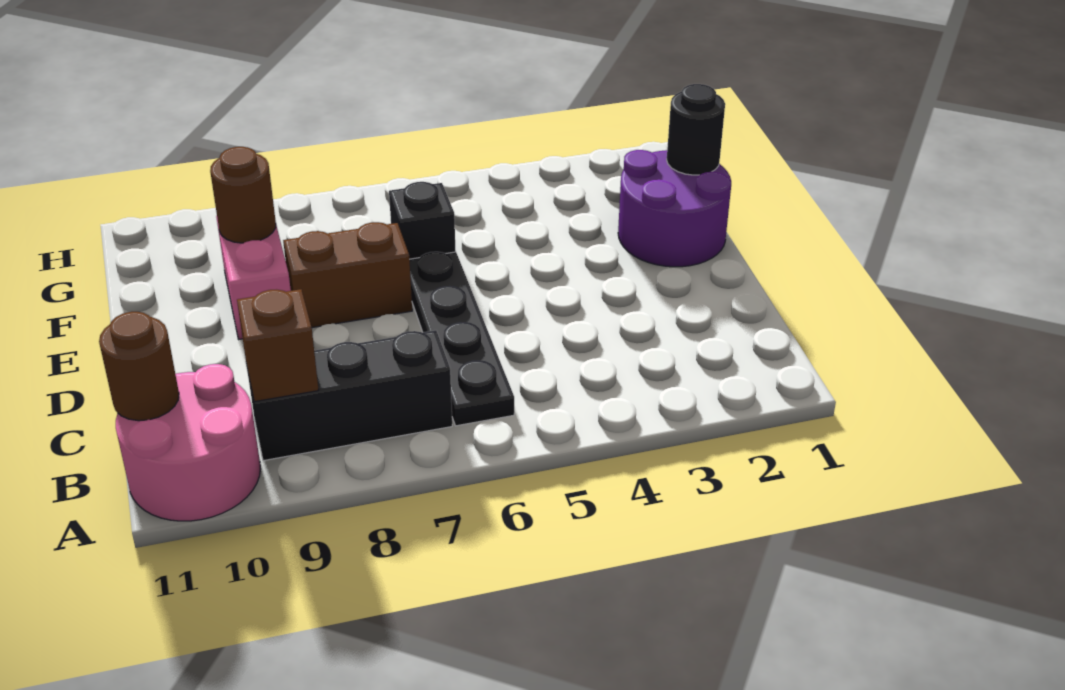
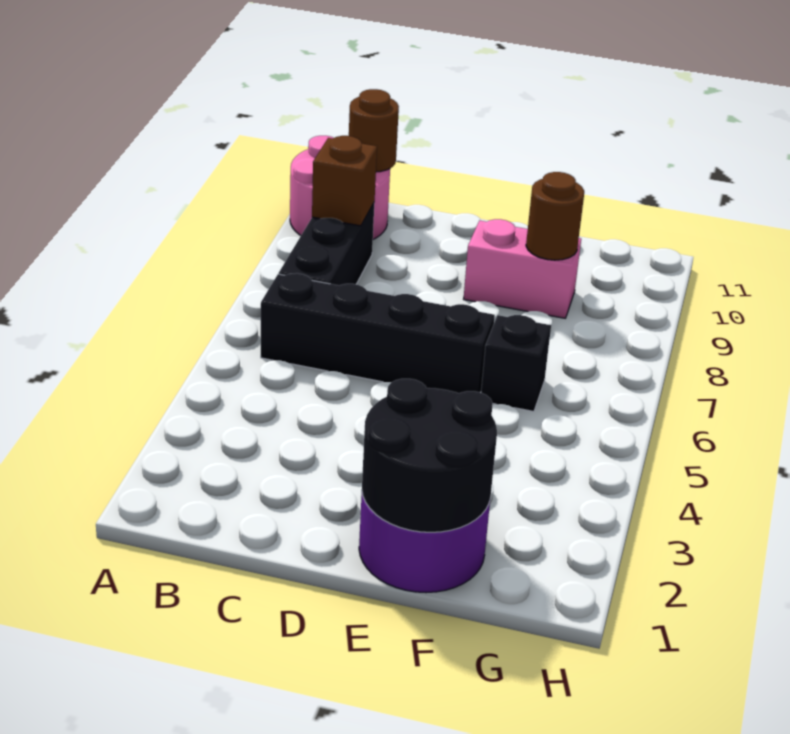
black 1x4 plate [409,252,514,426] -> black 1x4 brick [261,273,495,393]
brown 1x2 brick [283,222,412,328] -> none
black 1x1 round brick [667,84,725,175] -> black 2x2 round brick [362,379,497,532]

